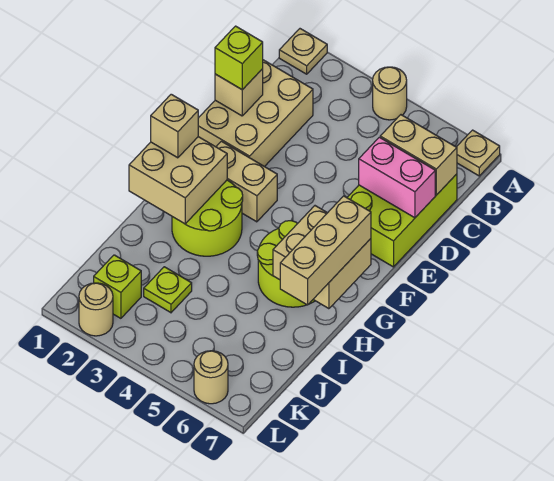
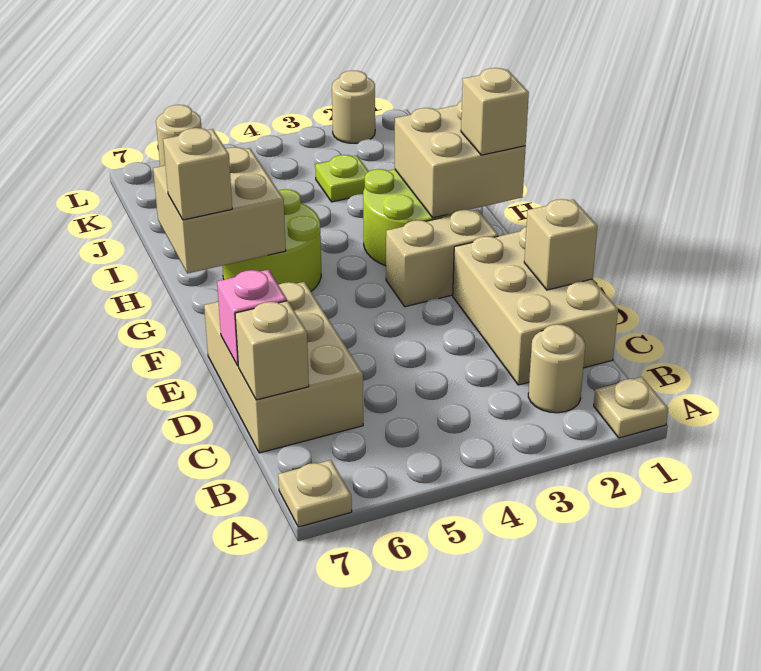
tan 1x1 round brick [373,67,407,120] -> tan 1x1 round brick moved to [528,324,585,413]
lime 2x3 brick [347,174,457,267] -> tan 2x3 brick [204,282,363,453]
tan 1x2 brick [380,115,457,195] -> tan 1x1 brick [235,301,309,400]
lime 1x1 brick [215,26,263,90] -> none
pink 1x2 brick [359,137,435,218] -> pink 1x1 brick [217,269,287,366]
tan 1x3 brick [280,196,371,305] -> tan 1x1 brick [163,128,232,220]
lime 1x1 brick [94,255,141,318] -> none

